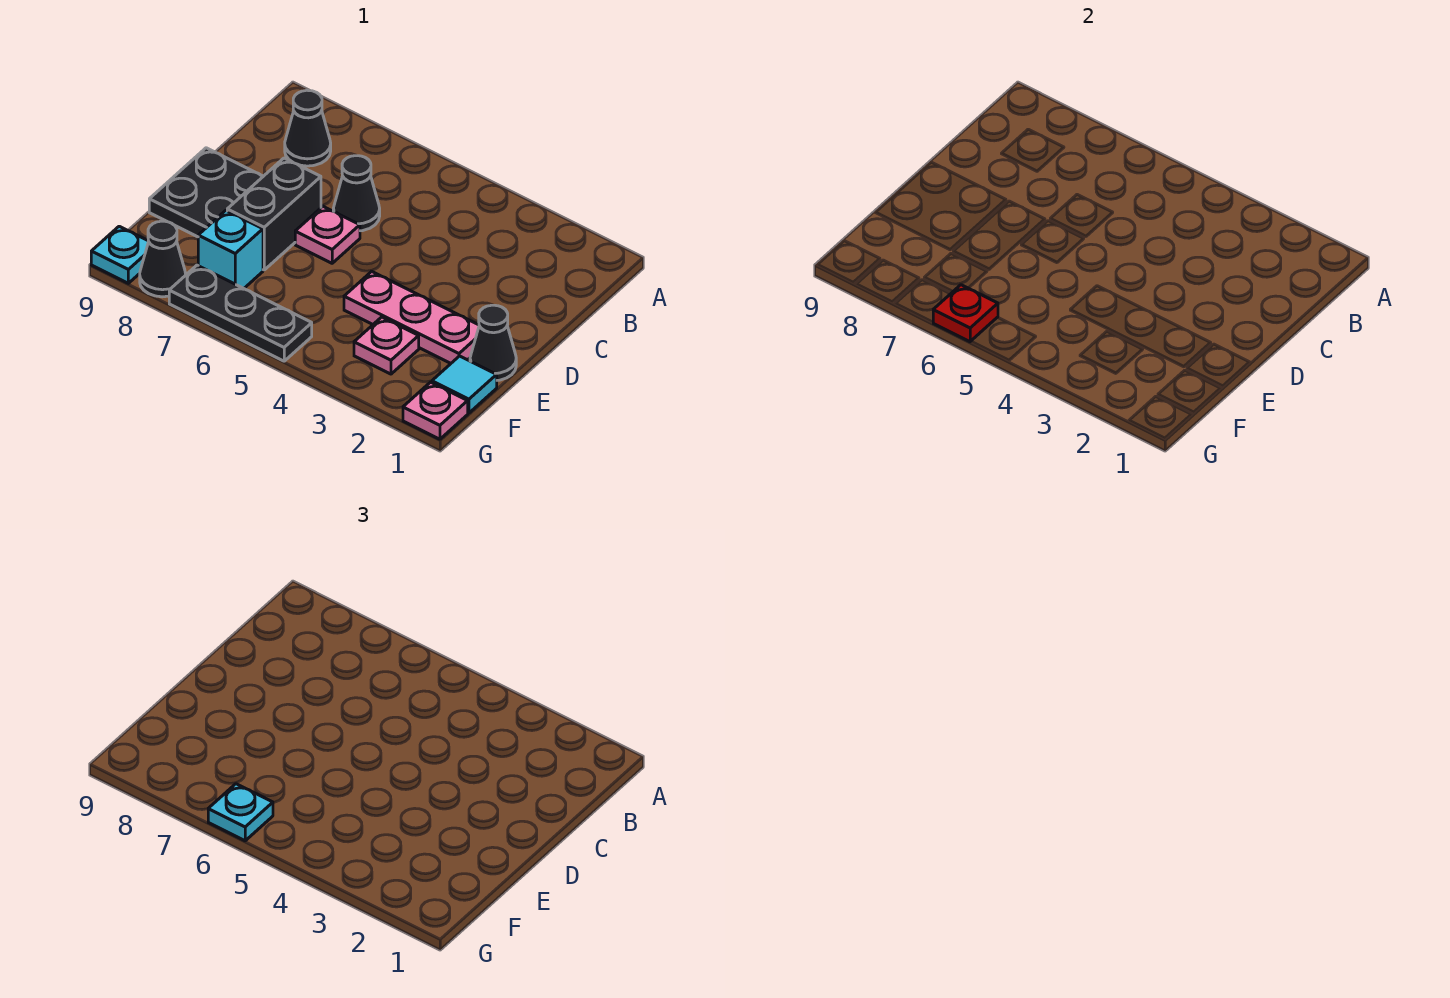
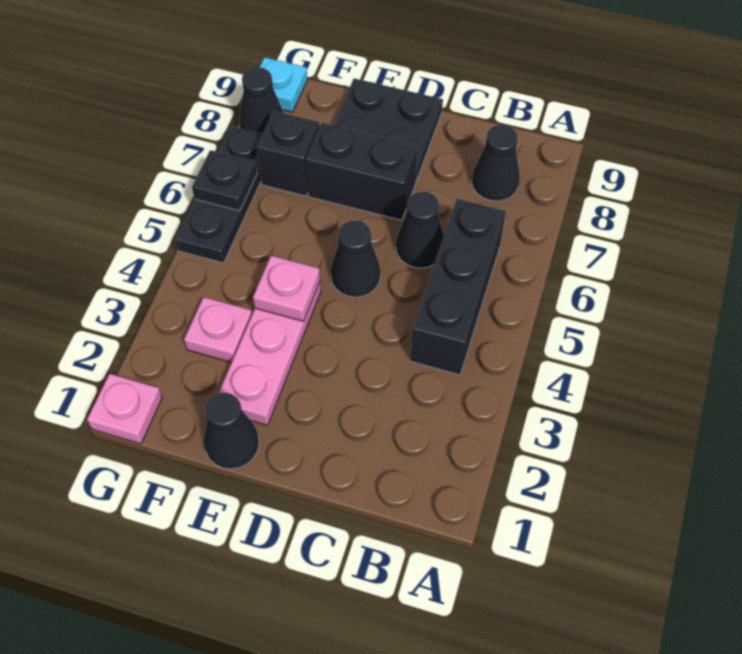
none -> black 1x3 brick [410,199,506,375]
none -> black 1x1 cone [331,220,381,297]
pink 1x1 plate [295,206,360,263] -> pink 1x1 plate moved to [253,256,320,321]
cyan 1x1 tile [432,356,497,413] -> none
cyan 1x1 brick [198,211,263,288] -> black 1x1 brick [257,111,320,196]
red 1x1 plate [933,285,998,342] -> black 1x1 plate [192,150,257,211]
cyan 1x1 plate [208,784,273,841] -> none

